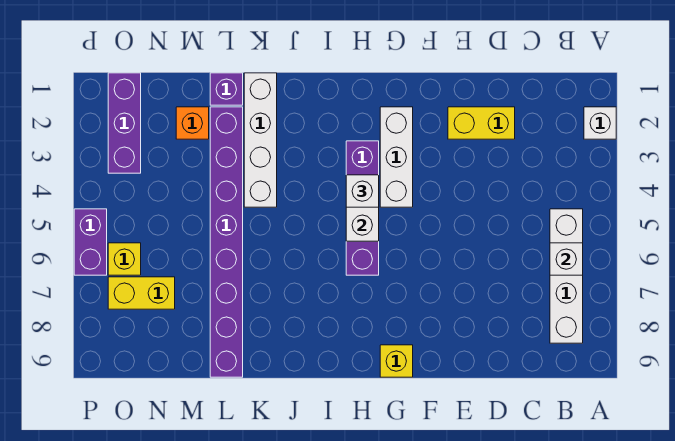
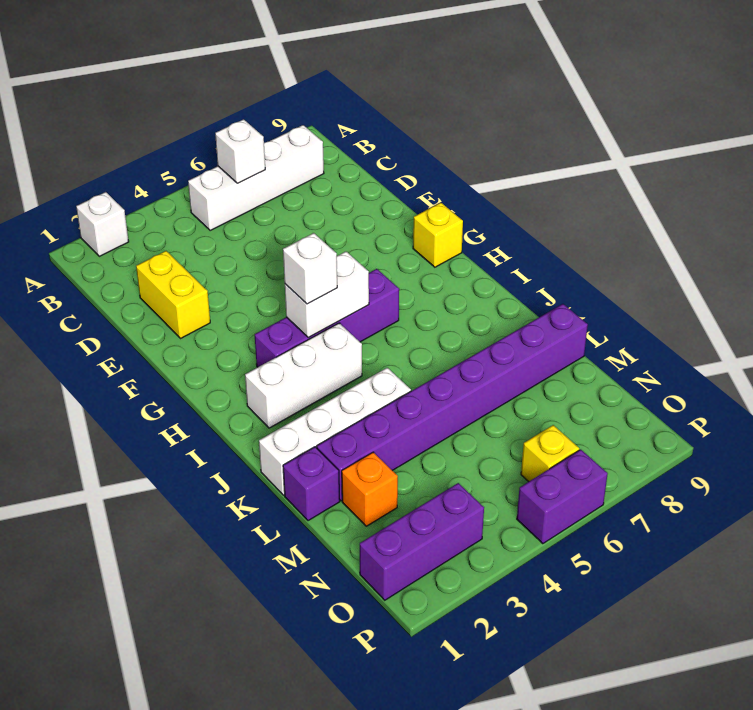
white 1x3 brick [380,107,413,207] -> white 1x3 brick moved to [245,323,362,428]
yellow 1x2 brick [108,277,175,309] -> none

